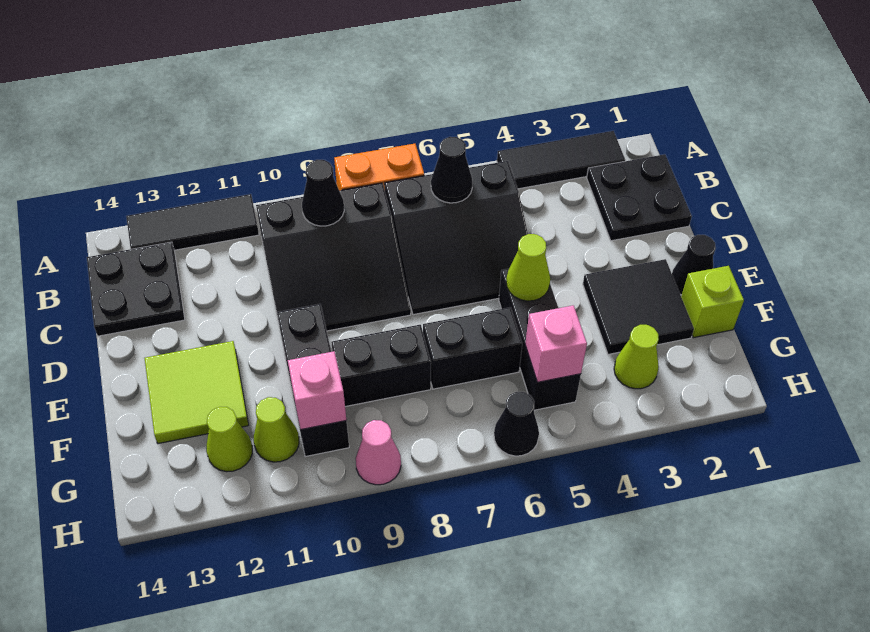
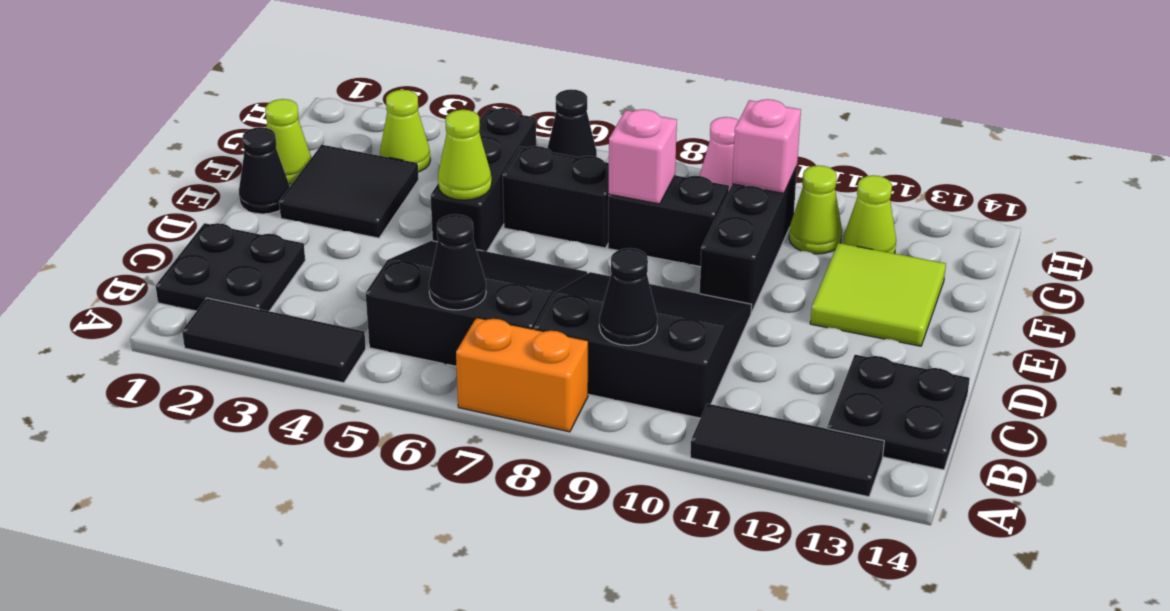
lime 1x1 brick [681,266,744,338] -> lime 1x1 cone [265,99,311,184]
pink 1x1 brick [525,305,587,382] -> pink 1x1 brick moved to [609,109,677,204]

